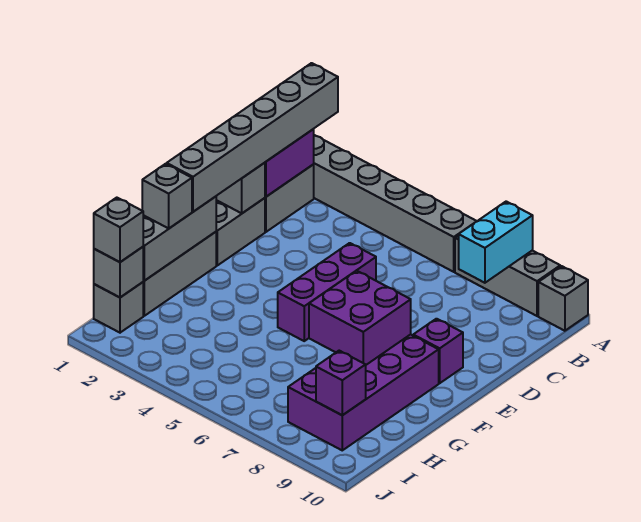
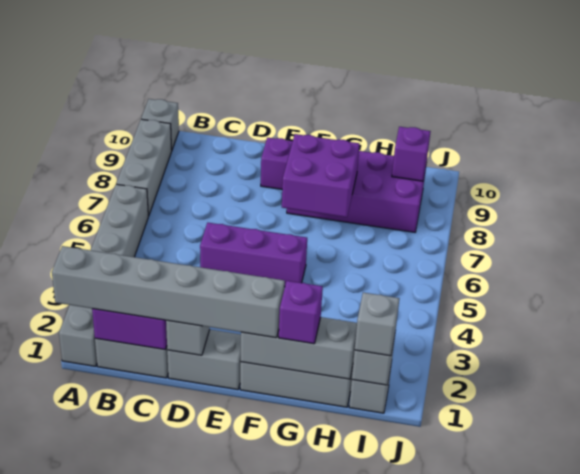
cyan 1x2 brick [459,201,533,283] -> none
grey 1x1 brick [142,164,192,228] -> purple 1x1 brick [279,281,323,344]

